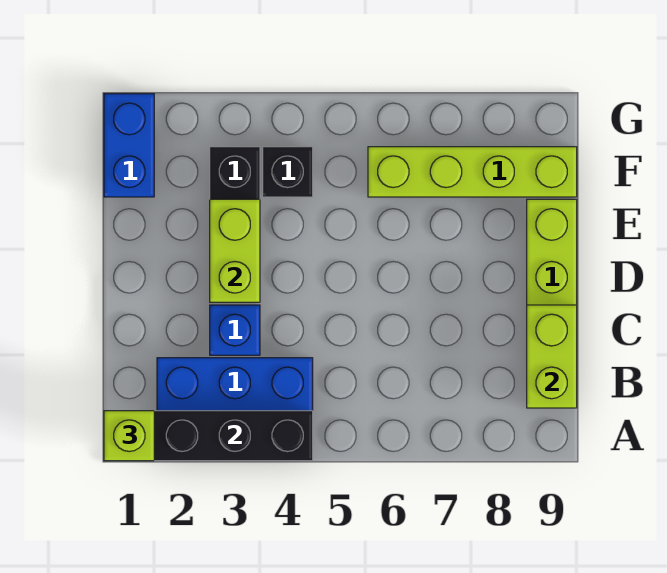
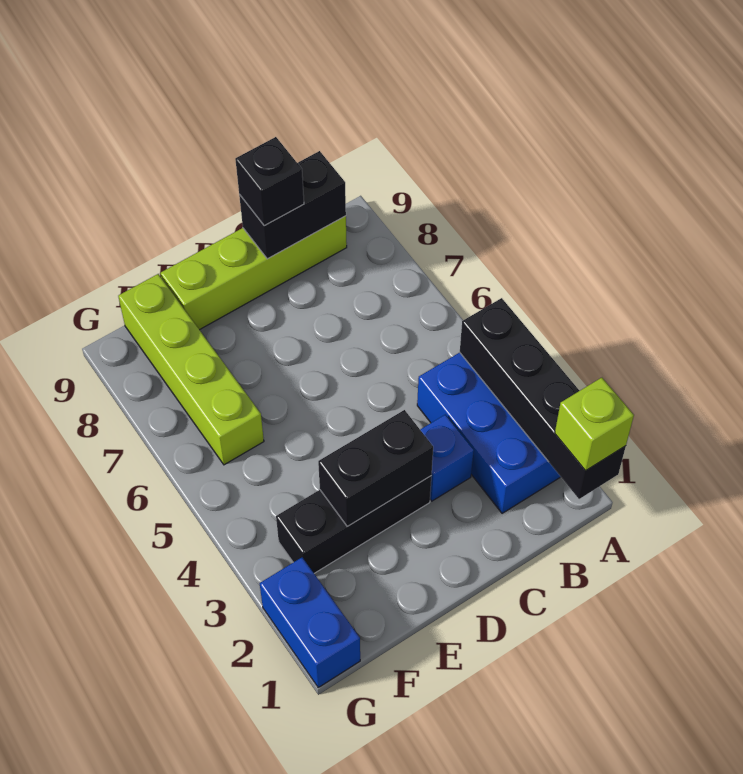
lime 1x2 brick [527,305,577,408] -> black 1x2 brick [239,151,346,259]
lime 1x2 brick [210,199,260,302] -> black 1x2 brick [318,410,433,526]
blue 1x2 brick [104,94,154,197] -> blue 1x2 brick turned to [260,557,360,687]
black 1x1 brick [263,147,313,197] -> black 1x1 brick moved to [235,137,304,226]

